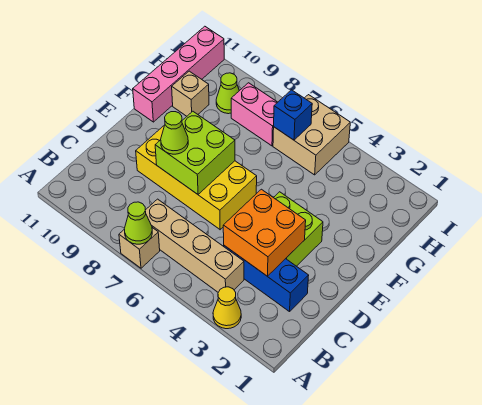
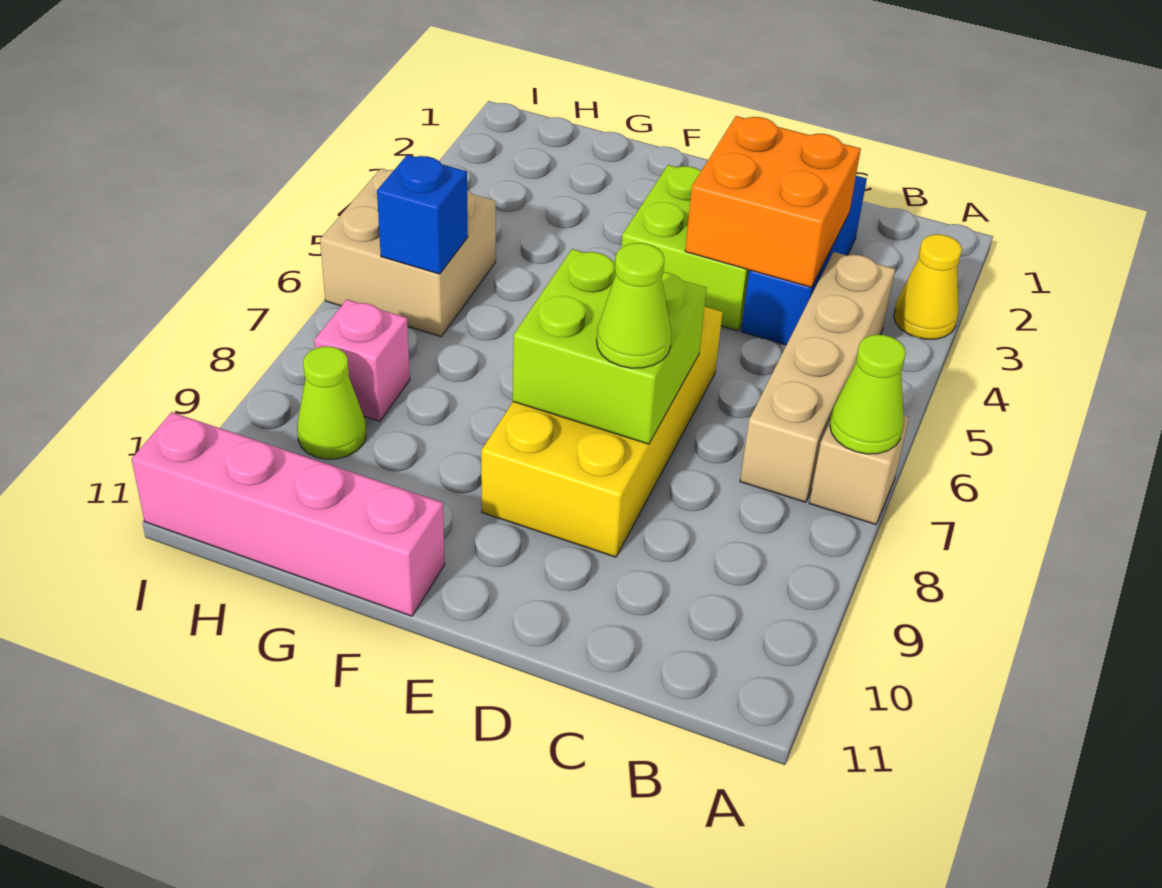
tan 1x1 brick [172,71,209,116] -> none
pink 1x2 brick [231,83,278,146] -> pink 1x1 brick [314,300,410,421]

